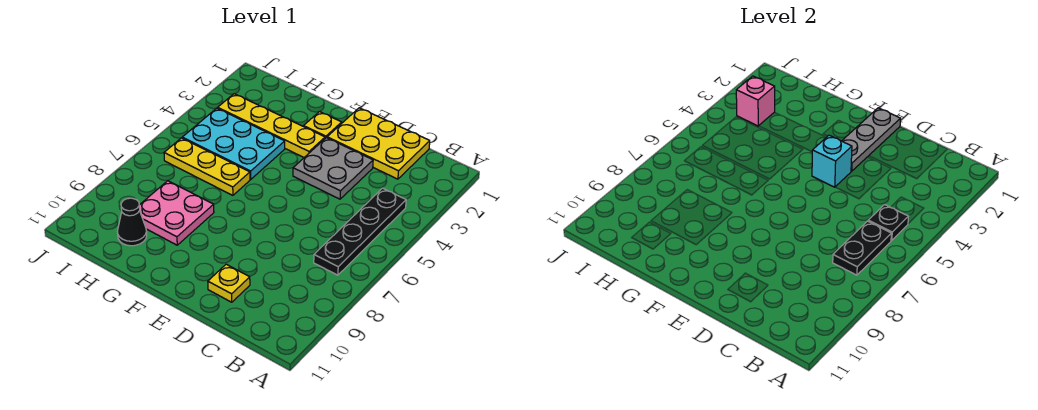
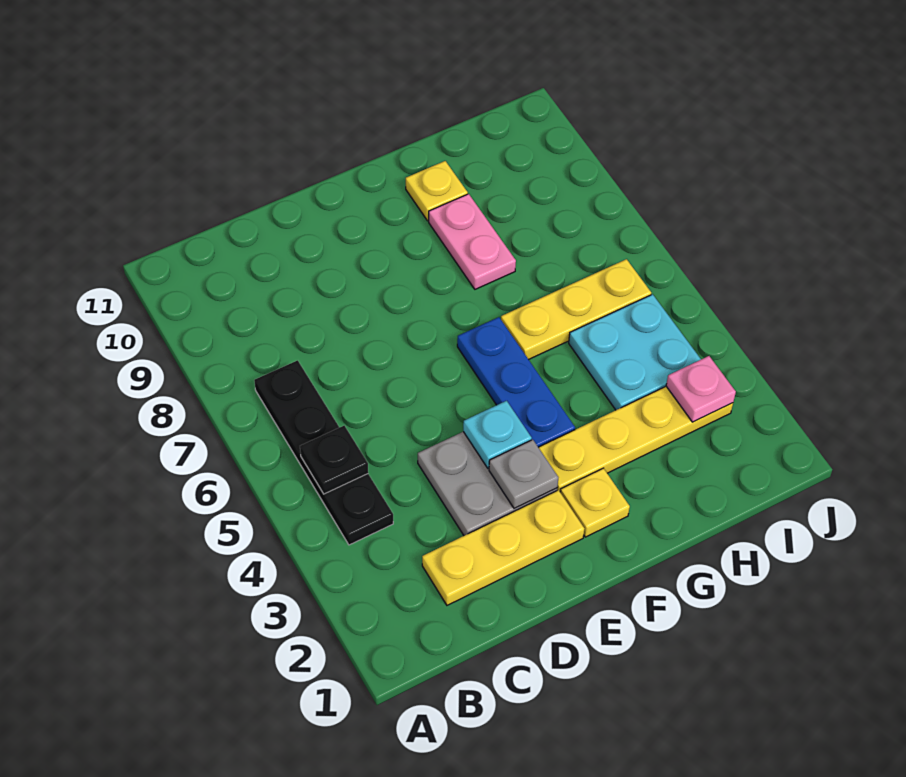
black 1x2 plate [833,221,891,275] -> none
yellow 2x3 plate [327,108,430,179] -> yellow 1x3 plate [422,490,584,605]
yellow 1x1 plate [208,264,250,302] -> yellow 1x1 plate moved to [406,161,468,221]
grey 1x3 plate [842,108,901,171] -> grey 1x1 plate [489,440,558,509]
cyan 1x1 brick [812,135,852,187] -> cyan 1x1 plate [463,401,532,468]
none -> blue 1x3 plate [457,317,575,447]
cyan 2x3 plate [182,108,285,179] -> cyan 2x2 plate [569,294,701,410]
pink 2x2 plate [139,181,214,245] -> pink 1x2 plate [429,194,516,289]
black 1x1 cone [117,198,147,246] -> none
pink 1x1 brick [736,76,775,126] -> pink 1x1 plate [666,356,736,422]

